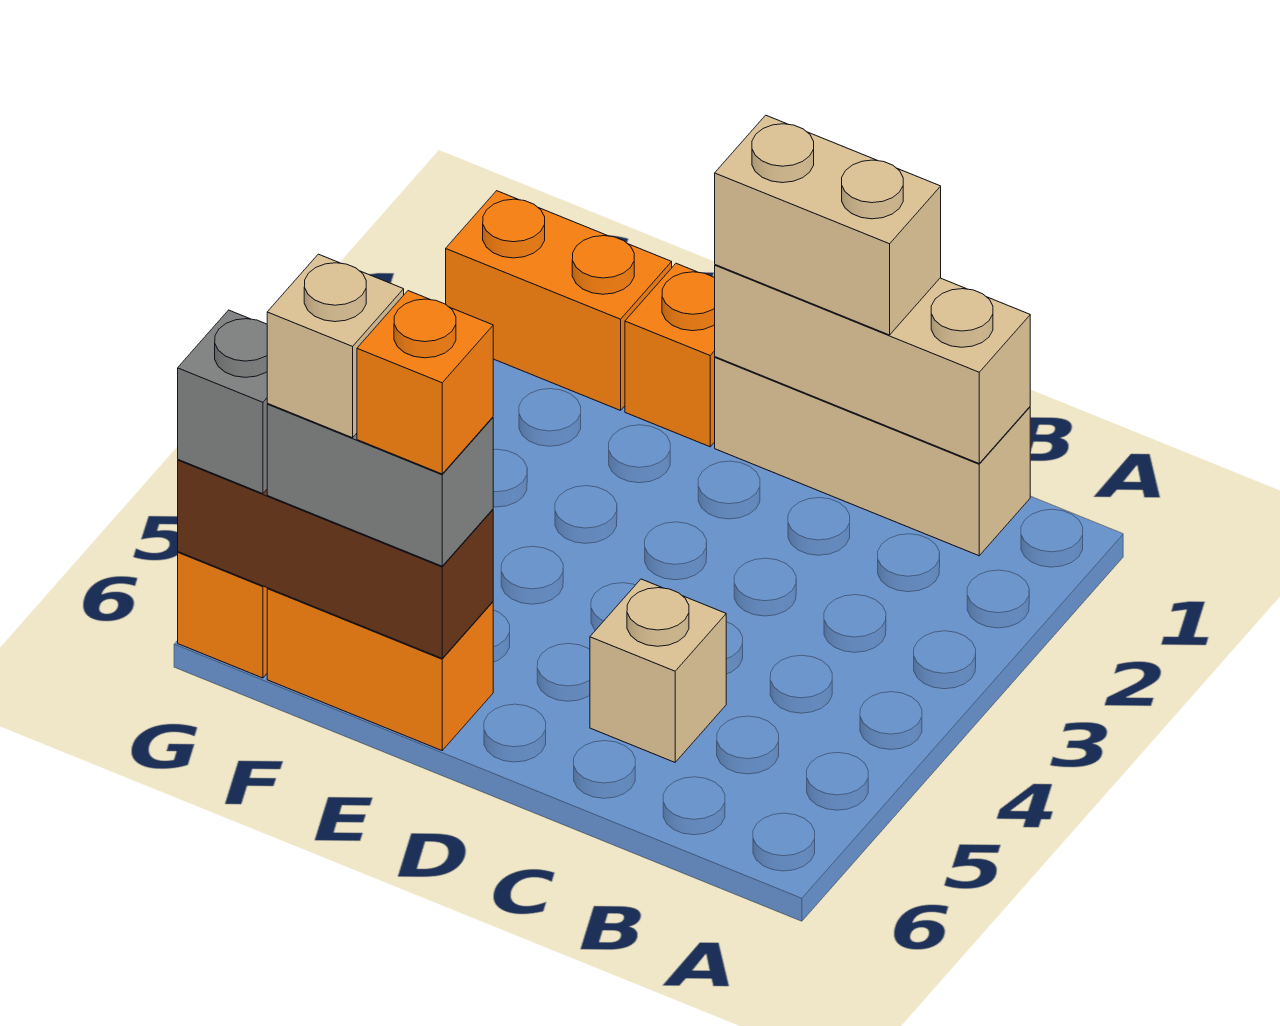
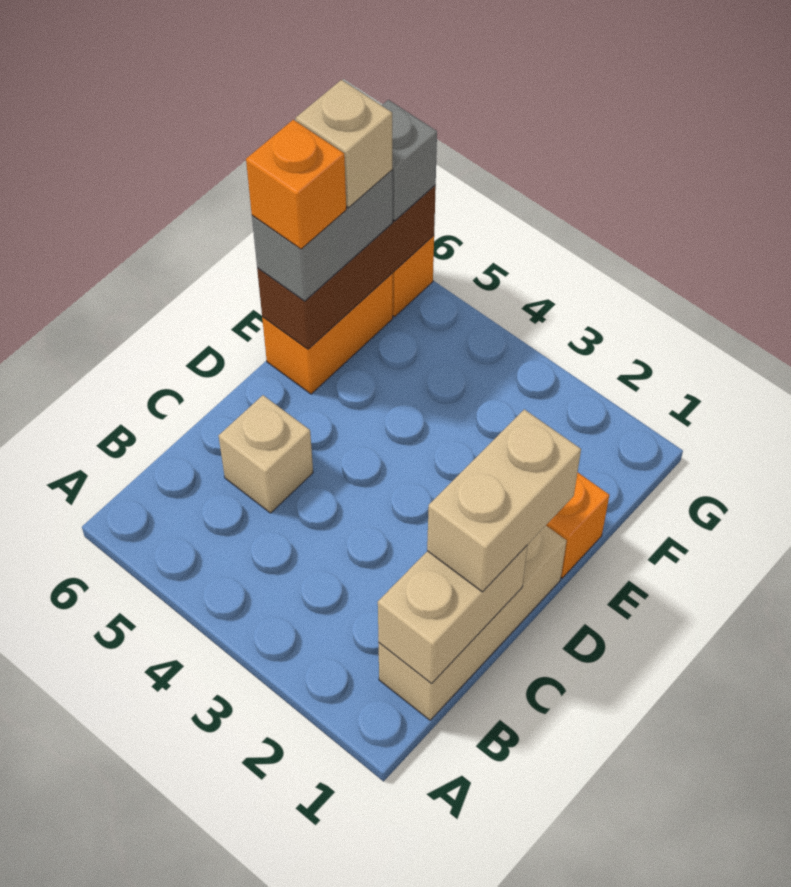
tan 1x3 brick [715,265,1030,463] -> tan 1x2 brick [378,545,528,683]
orange 1x2 brick [446,191,672,410] -> none

